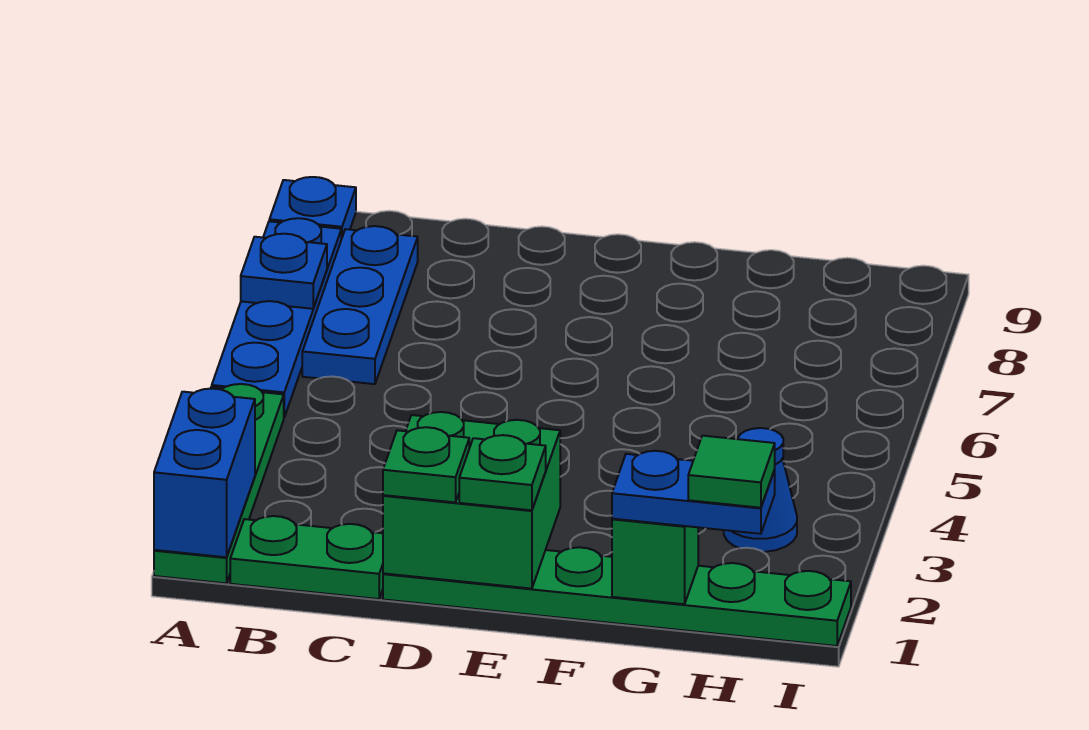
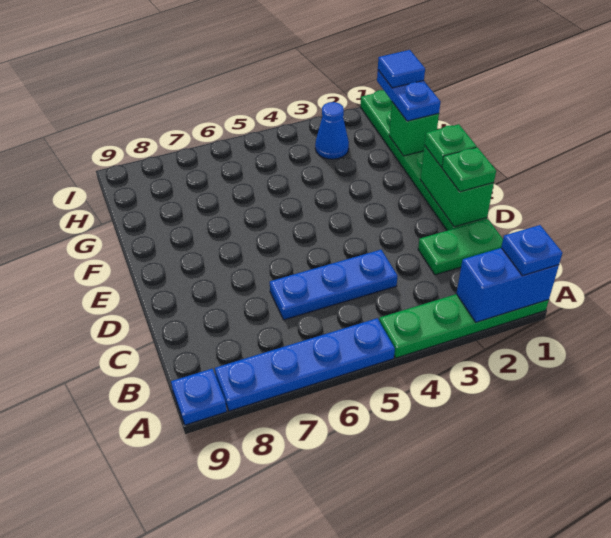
blue 1x1 plate [241,234,327,309] -> blue 1x1 plate moved to [501,225,562,276]
green 1x2 plate [230,516,383,599] -> green 1x2 plate turned to [418,219,503,275]
blue 1x3 plate [302,226,418,384] -> blue 1x3 plate moved to [270,250,398,320]
green 2x2 brick [383,412,560,589] -> green 1x2 brick [420,145,494,227]
green 1x1 tile [688,436,775,508] -> blue 1x1 tile [378,50,425,88]

